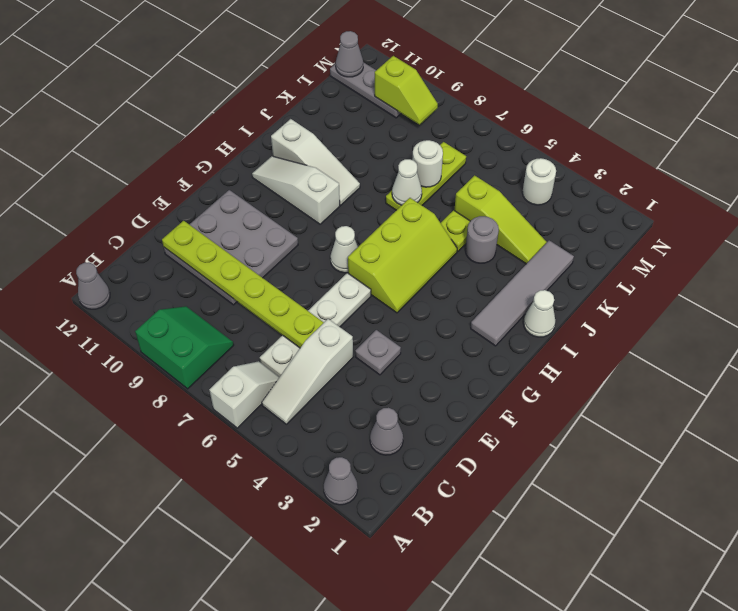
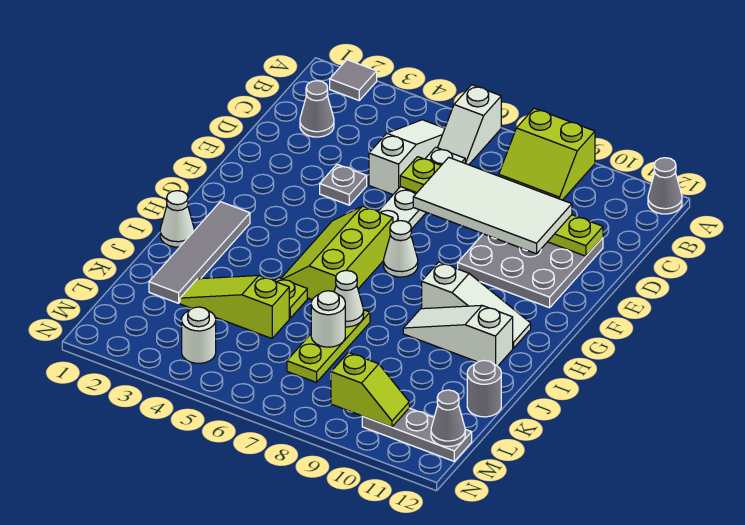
grey 1x1 cone [324,457,358,505] -> grey 1x1 tile [330,60,377,100]
green 2x2 slope [135,306,234,389] -> lime 2x2 slope [499,108,595,200]
none -> white 2x4 tile [413,157,572,254]
grey 1x1 round brick [465,216,499,263] -> grey 1x1 round brick moved to [467,360,501,417]
lime 1x2 slope [375,56,438,125] -> lime 1x2 slope turned to [331,353,409,427]

